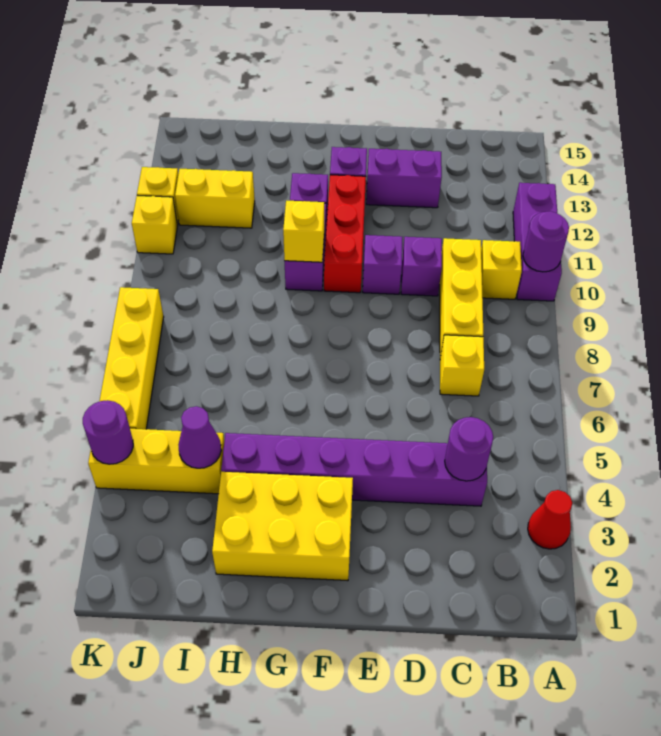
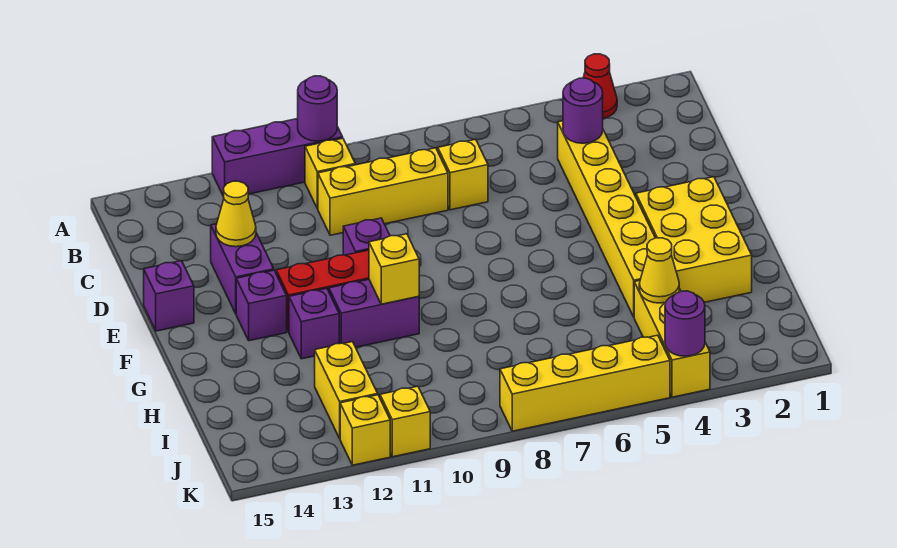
purple 1x6 brick [221,433,487,506] -> yellow 1x6 brick [558,121,655,317]
purple 1x1 brick [401,237,442,296] -> purple 1x1 brick moved to [144,261,194,331]
none -> yellow 1x1 cone [216,181,256,247]
purple 1x1 cone [178,406,221,468] -> yellow 1x1 cone [639,238,679,303]

